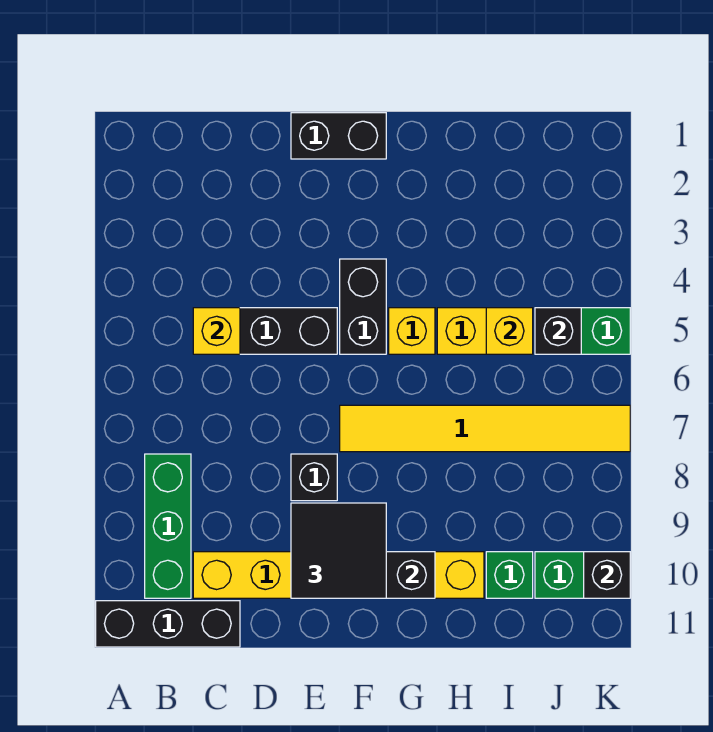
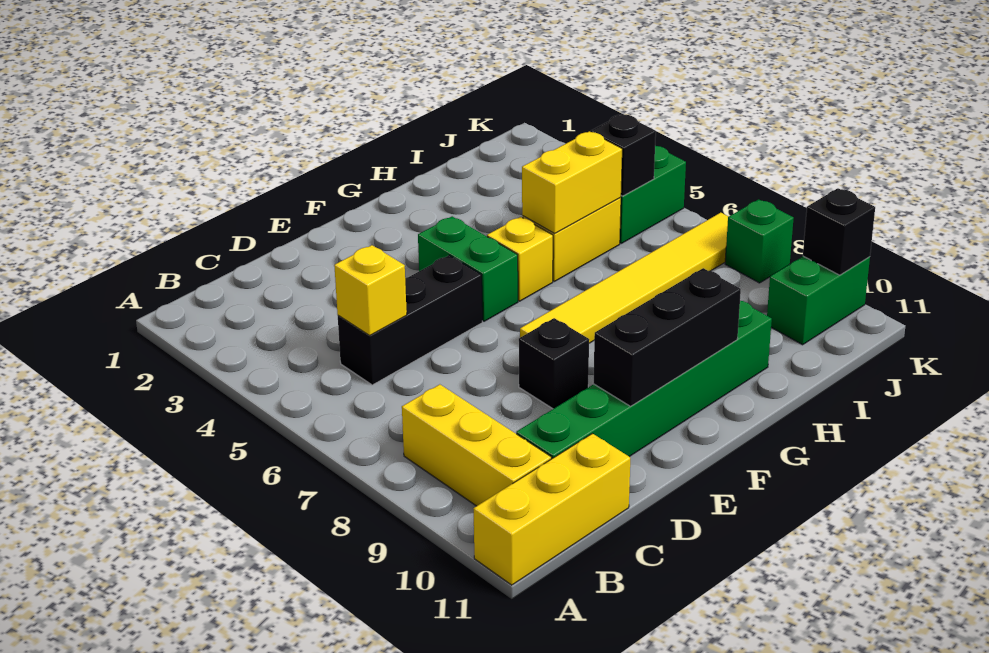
black 1x3 brick [96,601,240,647] -> yellow 1x3 brick [473,434,630,585]
green 1x3 brick [145,454,191,598] -> yellow 1x3 brick [402,384,551,506]
yellow 1x6 brick [193,552,484,598] -> green 1x6 brick [516,301,772,459]
black 1x2 brick [291,113,386,159] -> none
black 2x2 tile [291,503,386,598] -> none
black 1x2 brick [340,259,386,354] -> green 1x2 brick [418,216,518,321]
yellow 1x1 brick [486,308,533,354] -> yellow 1x2 brick [522,131,622,233]
green 1x1 brick [486,552,533,598] -> green 1x1 brick moved to [725,199,794,283]

